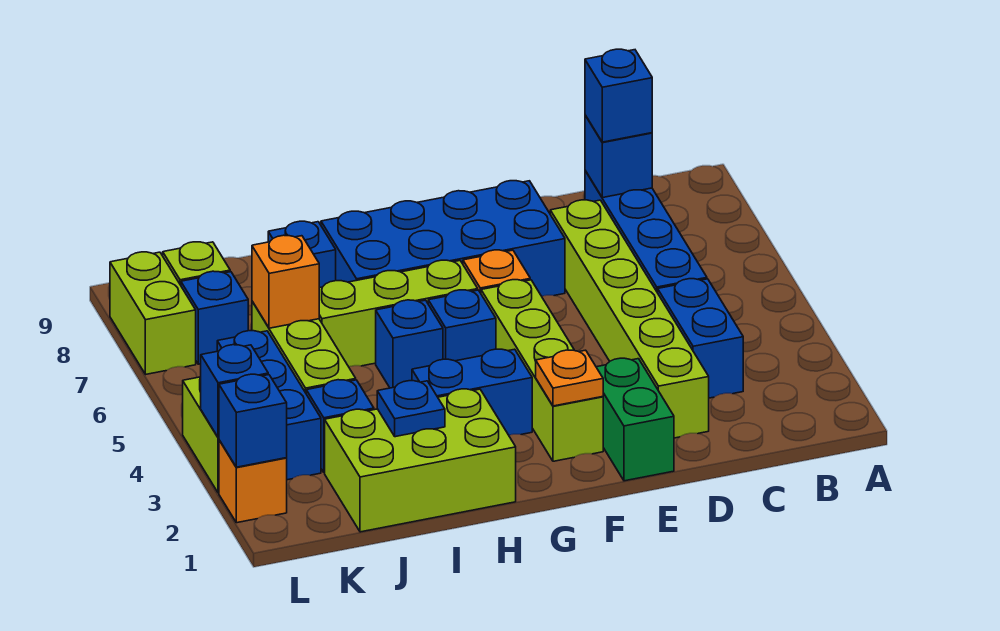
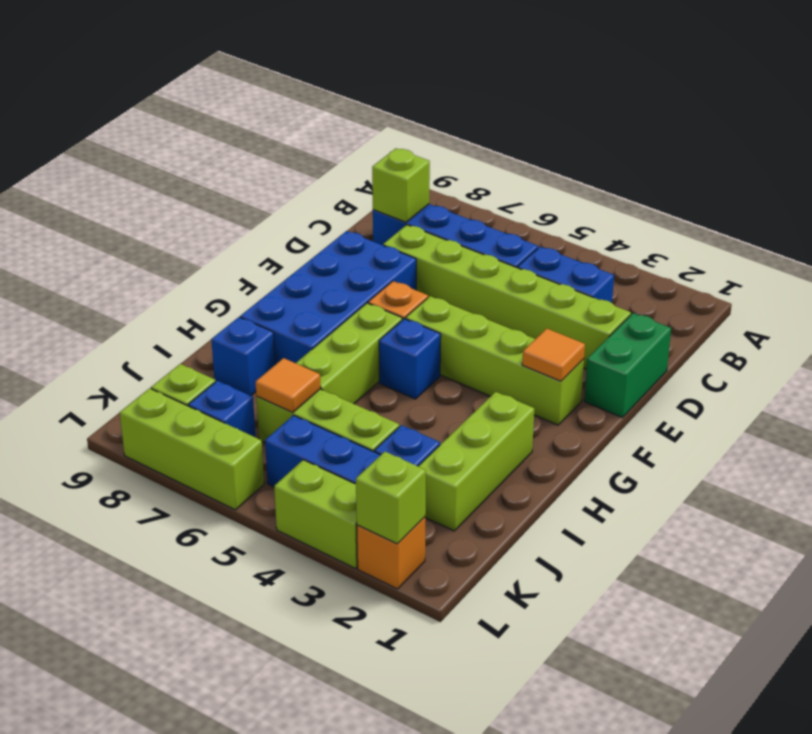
blue 1x1 brick [585,115,652,198] -> lime 1x1 brick [372,148,430,222]
blue 1x1 brick [585,49,652,142] -> none
green 1x2 brick [596,358,674,481] -> green 1x2 brick turned to [584,313,671,418]
orange 1x1 plate [536,350,603,406] -> orange 1x1 tile [522,329,585,381]
blue 1x2 brick [412,349,532,435] -> none
lime 2x3 brick [325,389,516,532] -> lime 1x3 brick [418,392,534,531]
blue 1x1 brick [376,300,443,388] -> none
blue 1x1 plate [377,381,445,437] -> none
orange 1x1 brick [252,235,319,328] -> orange 1x1 tile [256,358,321,412]
blue 1x1 brick [219,374,287,467] -> lime 1x1 brick [356,452,426,544]
blue 1x1 brick [201,345,268,438] -> none
lime 1x2 brick [110,252,196,374] -> lime 1x3 brick [120,388,264,510]

